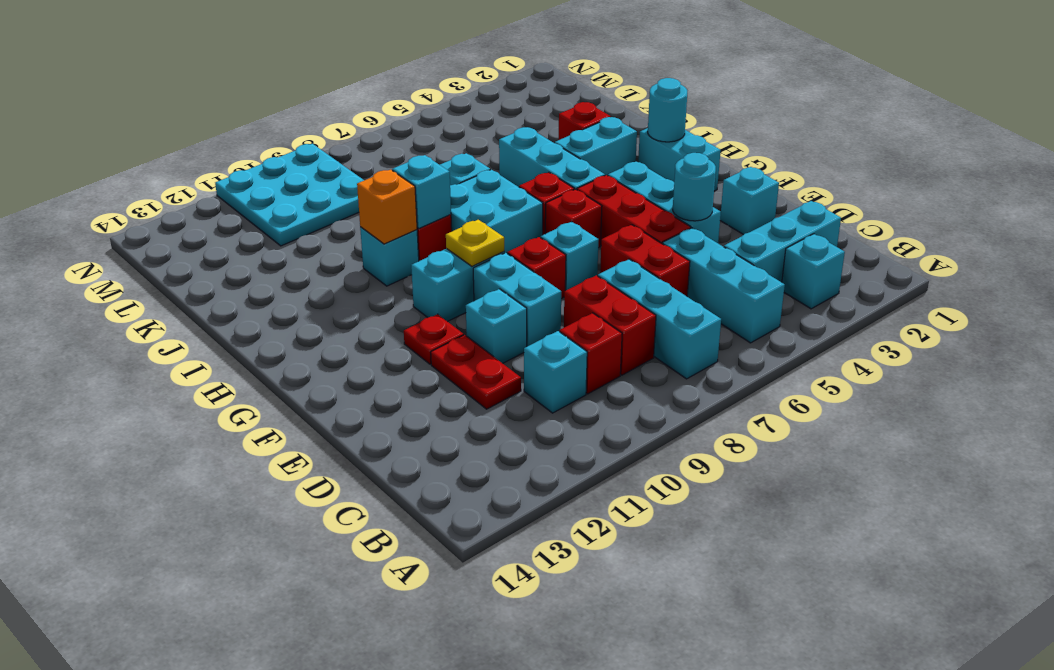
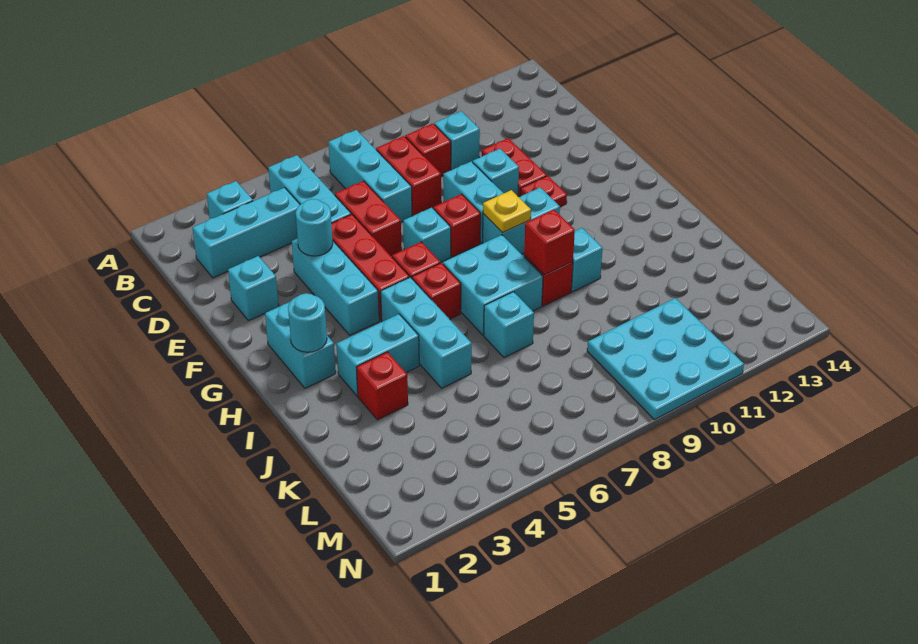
cyan 1x1 brick [392,155,451,229] -> red 1x1 brick [524,210,575,275]
orange 1x1 brick [357,170,417,244] -> none

